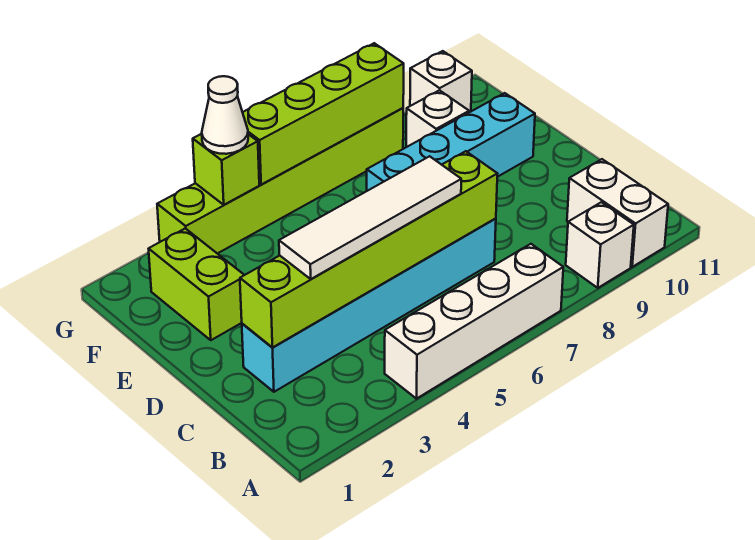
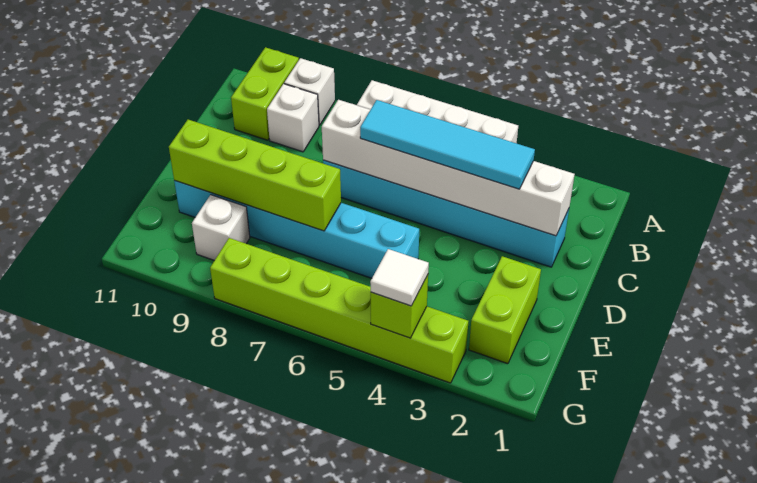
white 1x2 brick [567,159,668,267] -> lime 1x2 brick [231,47,299,140]
lime 1x6 brick [240,151,497,347] -> white 1x6 brick [322,100,575,236]
white 1x4 tile [279,156,461,279] -> cyan 1x4 tile [360,100,535,189]
cyan 1x4 brick [367,93,535,191] -> cyan 1x6 brick [174,181,419,278]
white 1x1 cone [202,76,248,154] -> white 1x1 tile [370,249,429,306]
lime 1x4 brick [243,43,404,184] -> lime 1x4 brick moved to [169,120,341,231]
white 1x1 brick [410,51,472,112] -> white 1x1 brick moved to [267,84,319,152]

